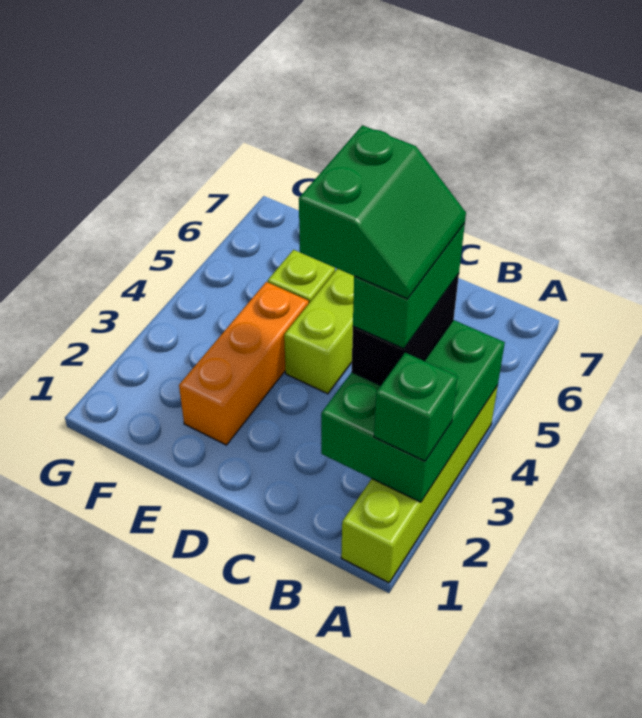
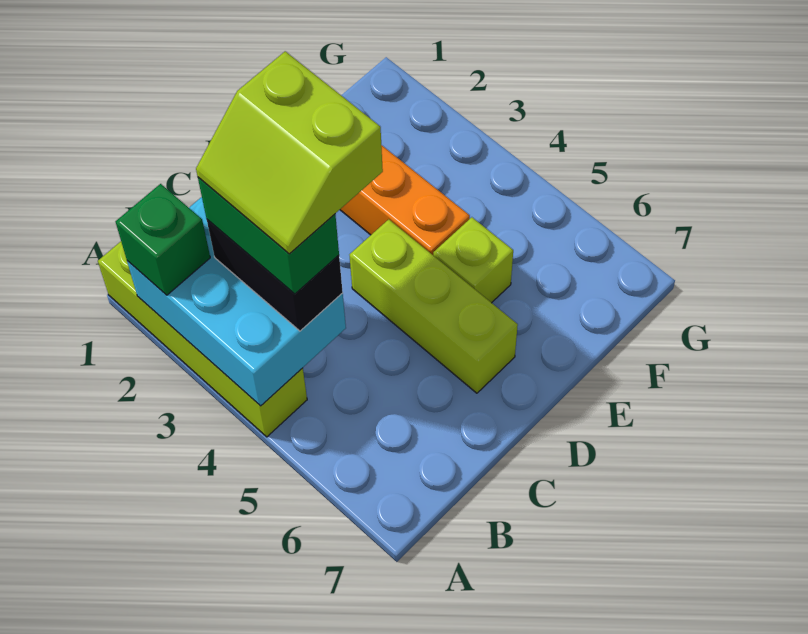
green 2x3 brick [321,320,505,502] -> cyan 2x3 brick [127,197,346,406]
green 2x2 slope [299,125,466,299] -> lime 2x2 slope [196,51,383,254]

